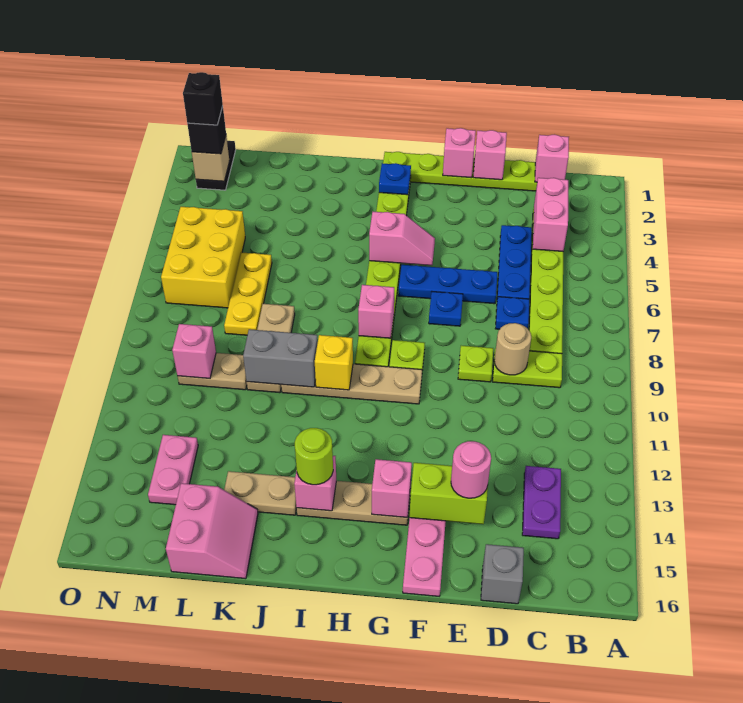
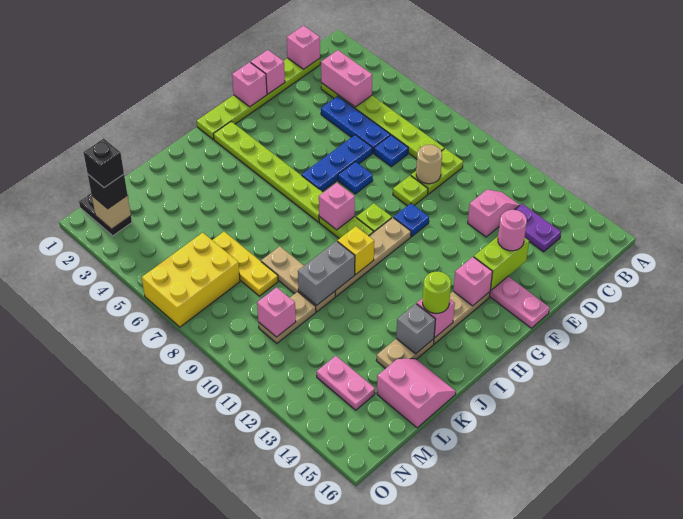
grey 1x1 brick [481,544,524,604] -> grey 1x1 brick moved to [396,304,435,354]
pink 1x2 slope [369,212,435,265] -> pink 1x2 slope moved to [468,190,520,237]
blue 1x1 plate [379,163,411,195] -> blue 1x1 plate moved to [394,204,429,237]
yellow 2x3 brick [161,207,245,308] -> yellow 2x3 brick turned to [142,233,240,327]

